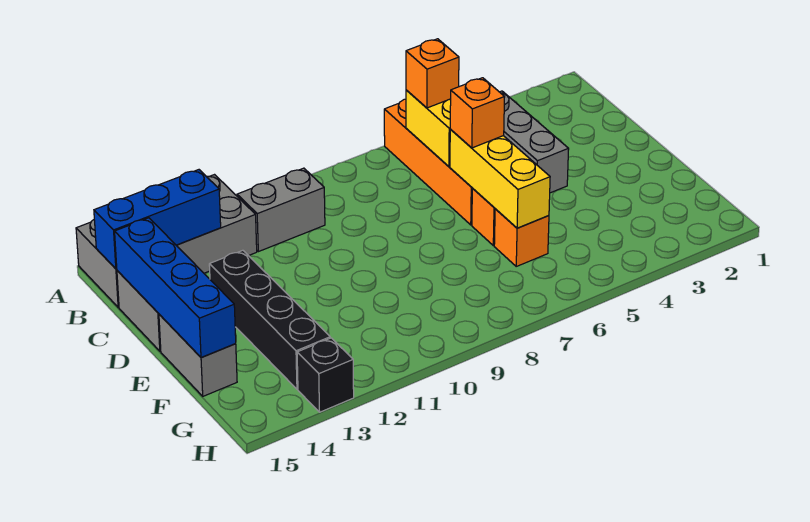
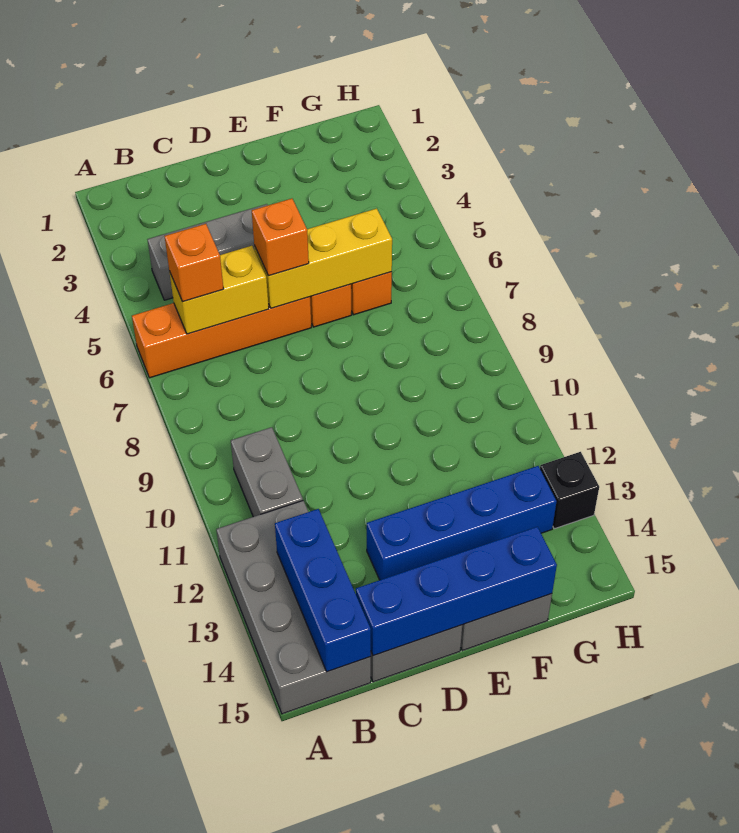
black 1x4 brick [209,250,330,389] -> blue 1x4 brick [367,466,557,580]

